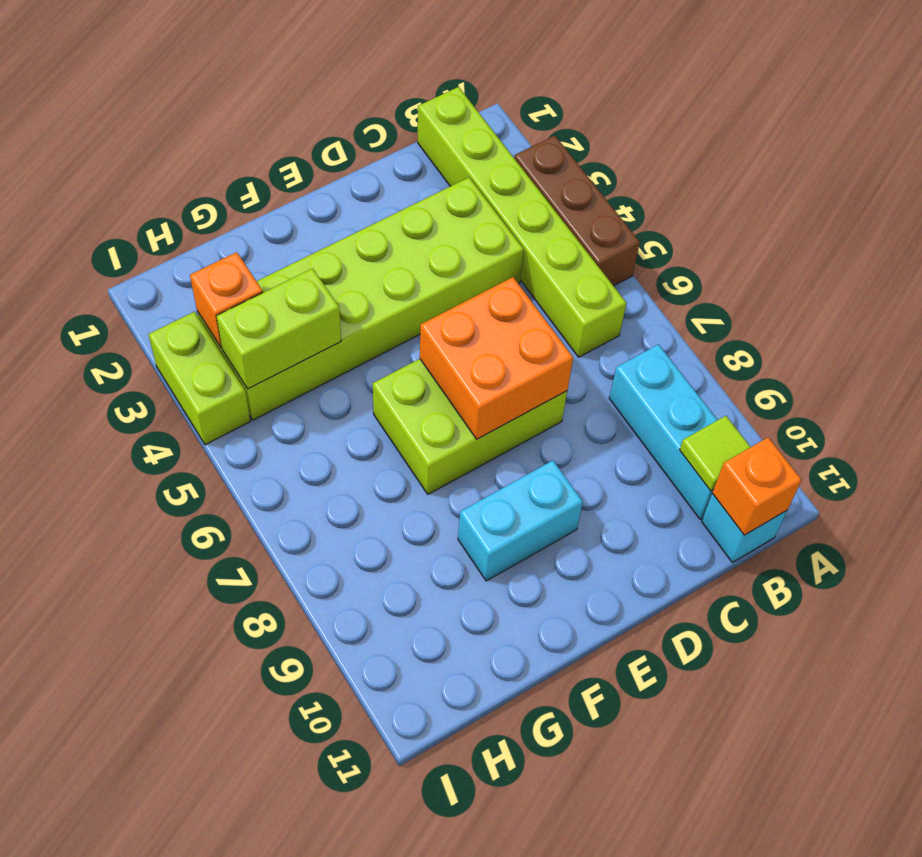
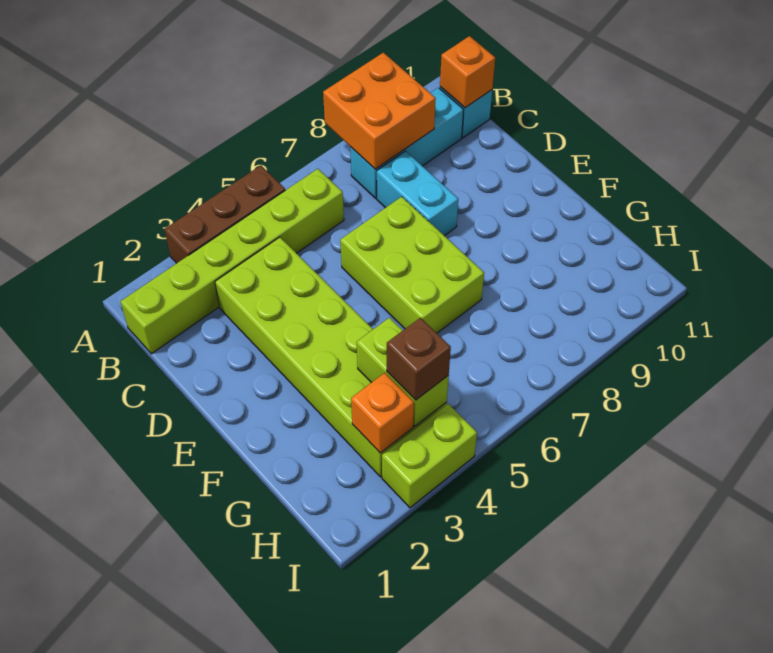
lime 1x1 tile [680,416,750,491] -> none
orange 2x2 brick [420,277,573,439] -> orange 2x2 brick moved to [323,53,436,169]
cyan 1x2 brick [458,461,583,581] -> cyan 1x2 brick moved to [377,151,458,236]
none -> brown 1x1 brick [387,318,451,400]

